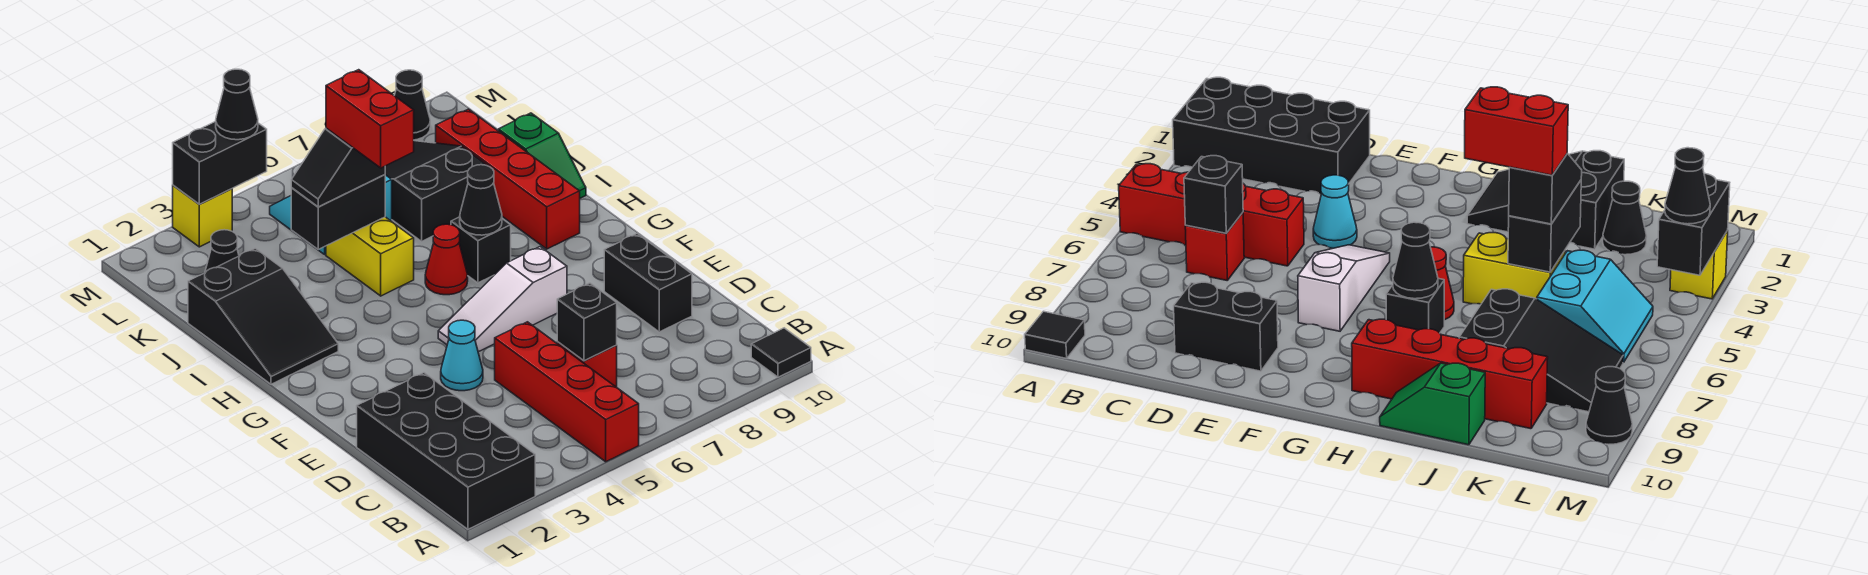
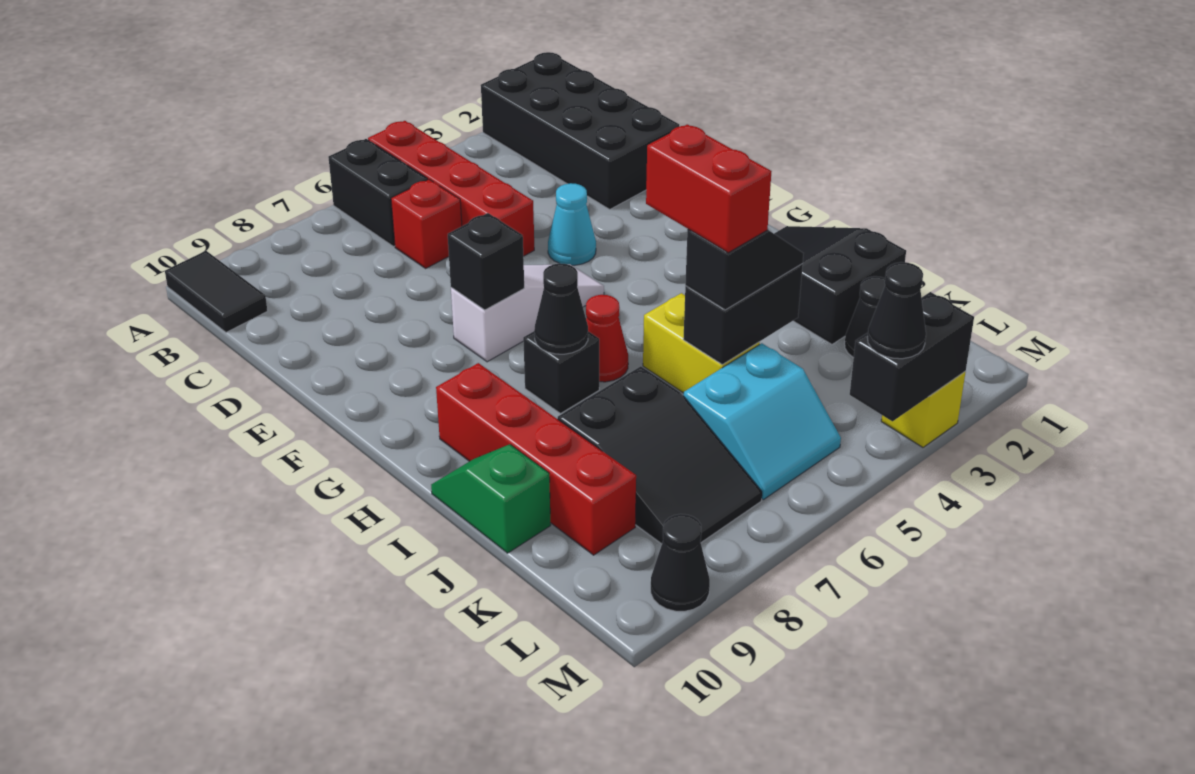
black 1x1 tile [751,328,811,377] -> black 1x2 tile [165,251,268,332]
black 1x1 brick [557,283,617,361] -> black 1x1 brick moved to [448,213,524,310]
black 1x2 brick [604,234,692,332] -> black 1x2 brick moved to [328,139,428,246]

